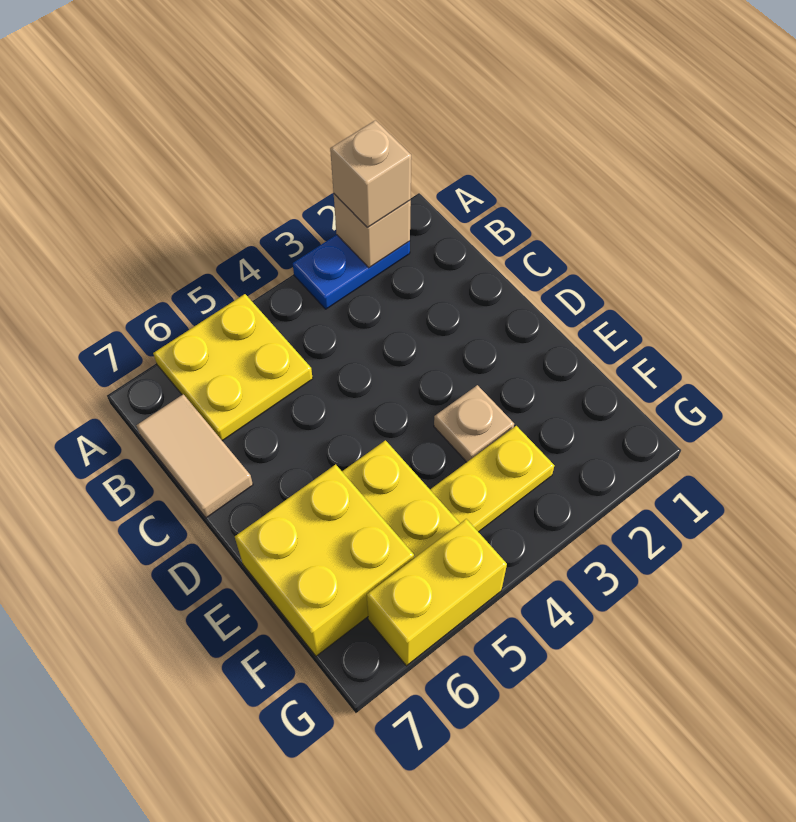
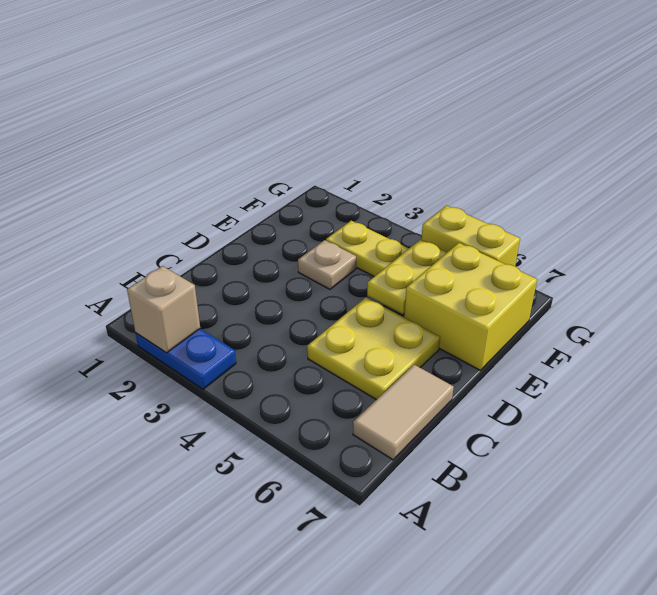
tan 1x1 brick [330,120,411,227] -> none
yellow 2x2 plate [153,294,313,441] -> yellow 2x2 plate moved to [307,297,440,400]

